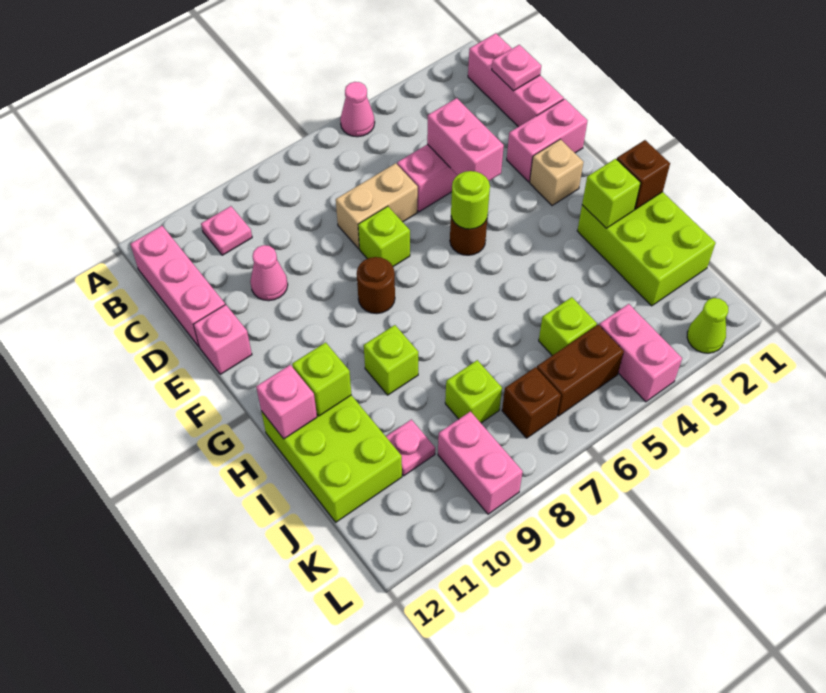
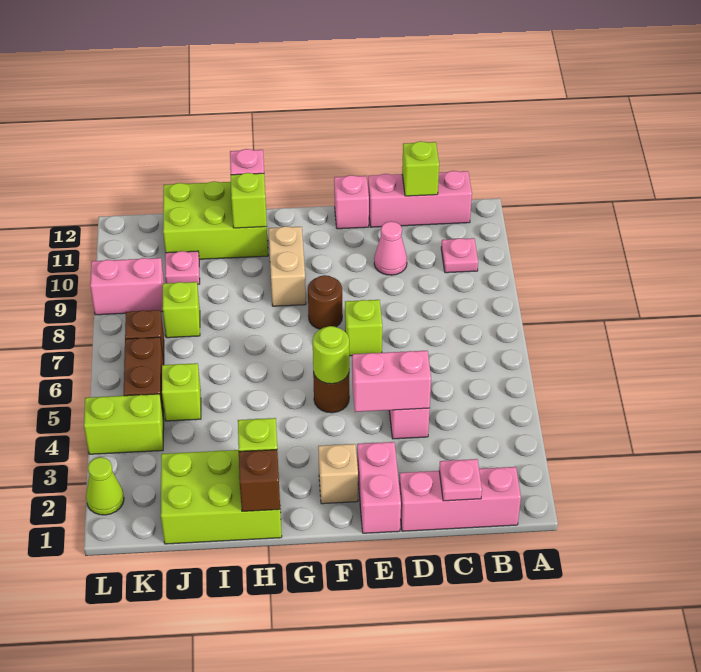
pink 1x1 cone [340,82,375,137] -> none
tan 1x2 brick [336,163,418,249] -> tan 1x2 brick moved to [269,226,306,306]
lime 1x1 brick [364,325,418,395] -> lime 1x1 brick moved to [402,141,439,196]
pink 1x2 brick [599,304,682,402] -> lime 1x2 brick [84,394,164,454]

